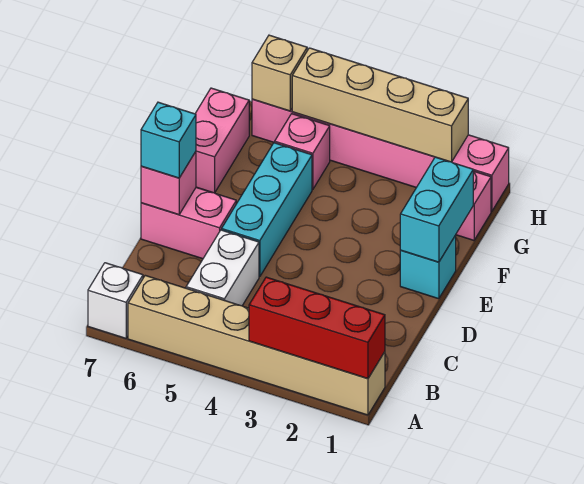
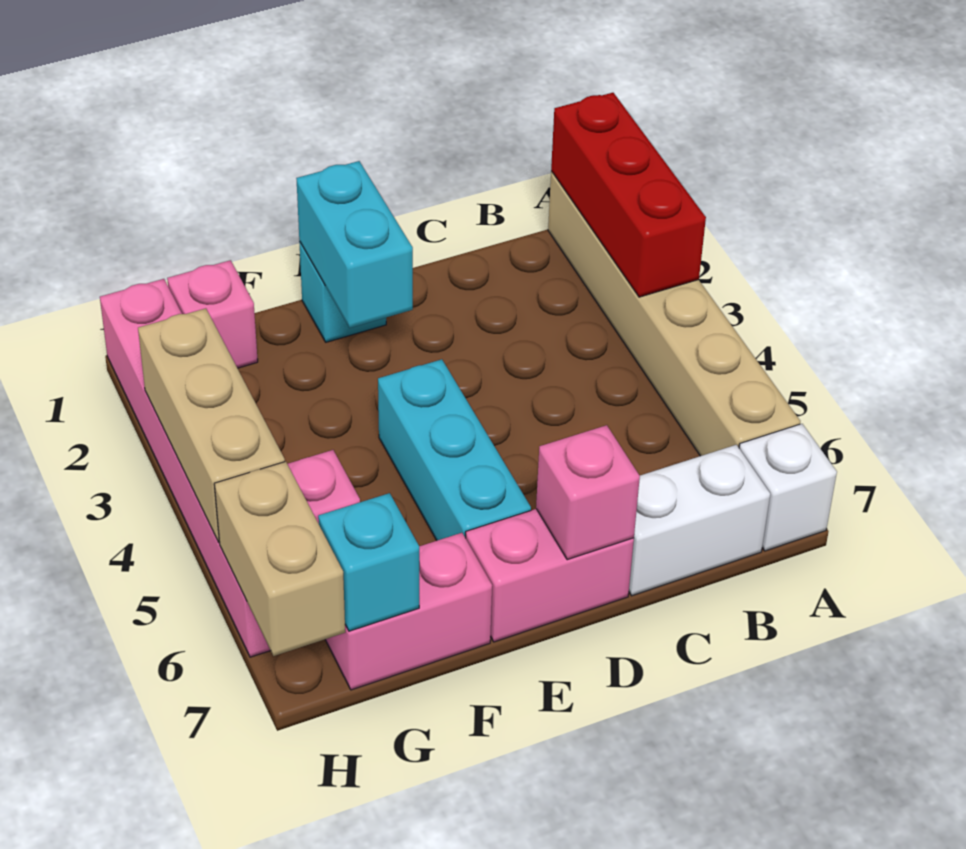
white 1x2 brick [186,230,259,306] -> white 1x2 brick moved to [629,445,770,596]
cyan 1x3 brick [222,143,312,277] -> cyan 1x3 brick turned to [378,359,531,540]
pink 1x2 brick [141,187,236,259] -> pink 1x2 brick turned to [466,509,634,642]
cyan 1x1 brick [141,102,196,178] -> cyan 1x1 brick moved to [318,493,419,631]
cyan 1x2 brick [400,157,473,262] -> cyan 1x2 brick turned to [296,161,413,328]
tan 1x4 brick [292,48,468,162] -> tan 1x3 brick [138,308,285,542]
tan 1x1 brick [252,35,307,111] -> tan 1x2 brick [214,461,345,656]

